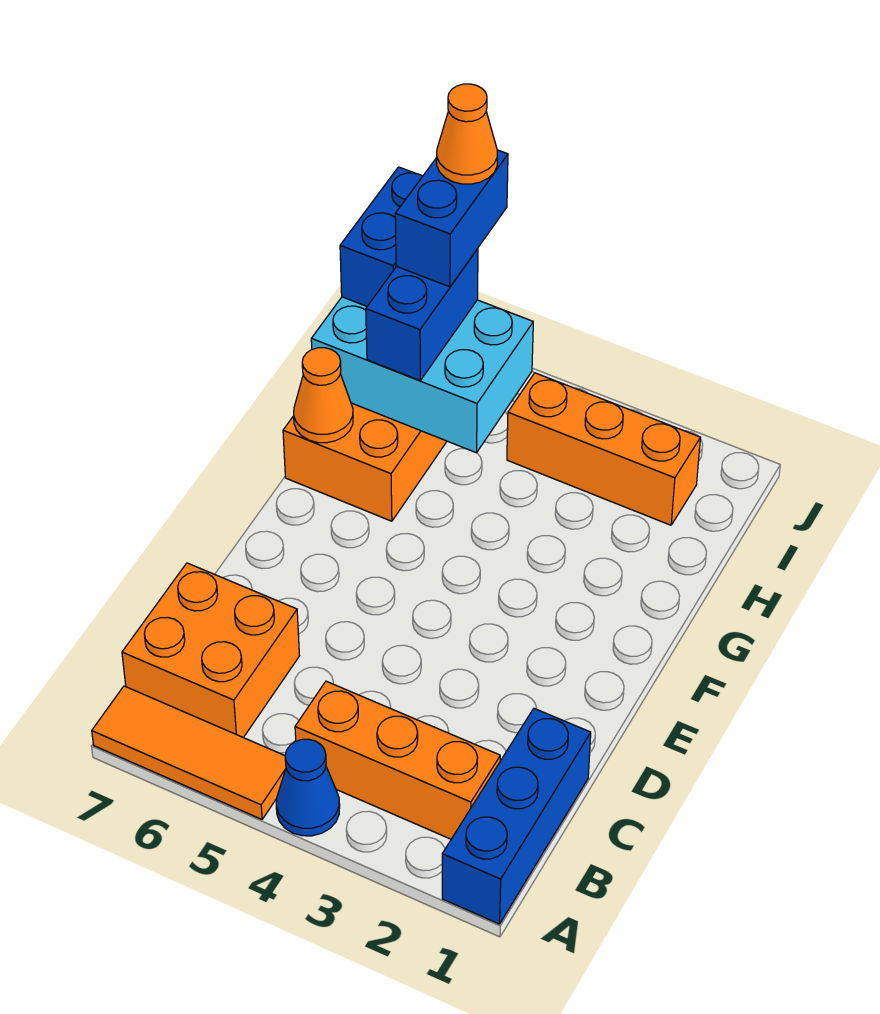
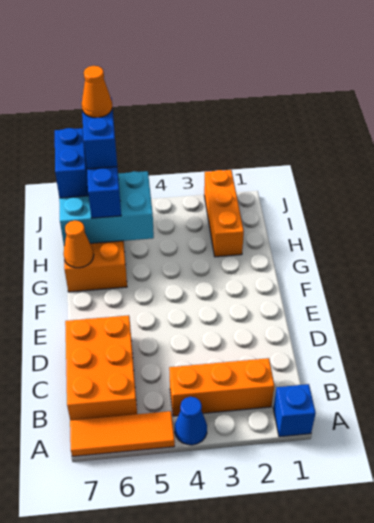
blue 1x3 brick [442,709,591,924] -> blue 1x1 brick [273,384,316,437]
orange 2x2 brick [122,563,299,738] -> orange 2x3 brick [65,315,137,420]
orange 1x3 brick [507,373,700,525] -> orange 1x3 brick turned to [204,170,244,257]

